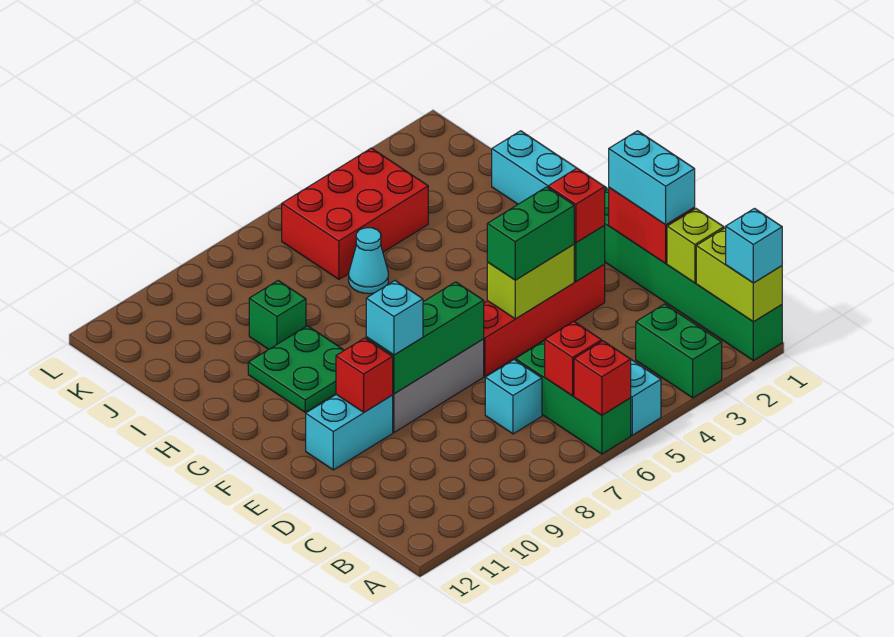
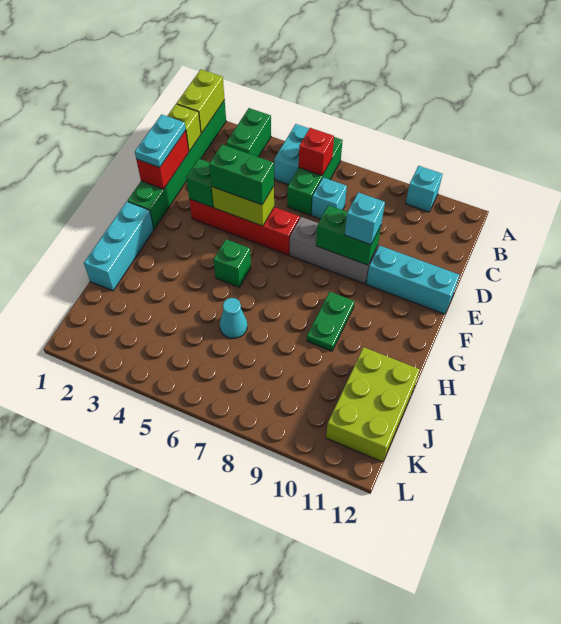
cyan 1x1 brick [726,209,782,283] -> cyan 1x1 brick moved to [406,166,443,212]
red 1x1 brick [574,341,631,415] -> none
cyan 1x2 brick [609,131,695,225] -> cyan 1x2 plate [135,114,186,167]
red 1x1 brick [548,168,605,243] -> none
green 1x3 brick [366,282,484,394] -> green 1x2 brick [316,205,381,265]
cyan 1x2 brick [306,395,393,470] -> cyan 1x3 brick [366,246,459,314]
red 1x1 brick [336,338,393,412] -> none
green 2x2 plate [248,326,344,412] -> green 1x2 plate [307,292,355,351]
green 1x1 brick [249,281,306,349] -> green 1x1 brick moved to [213,239,251,287]
none -> lime 2x3 brick [326,347,420,462]
red 2x3 brick [282,148,428,279] -> none

